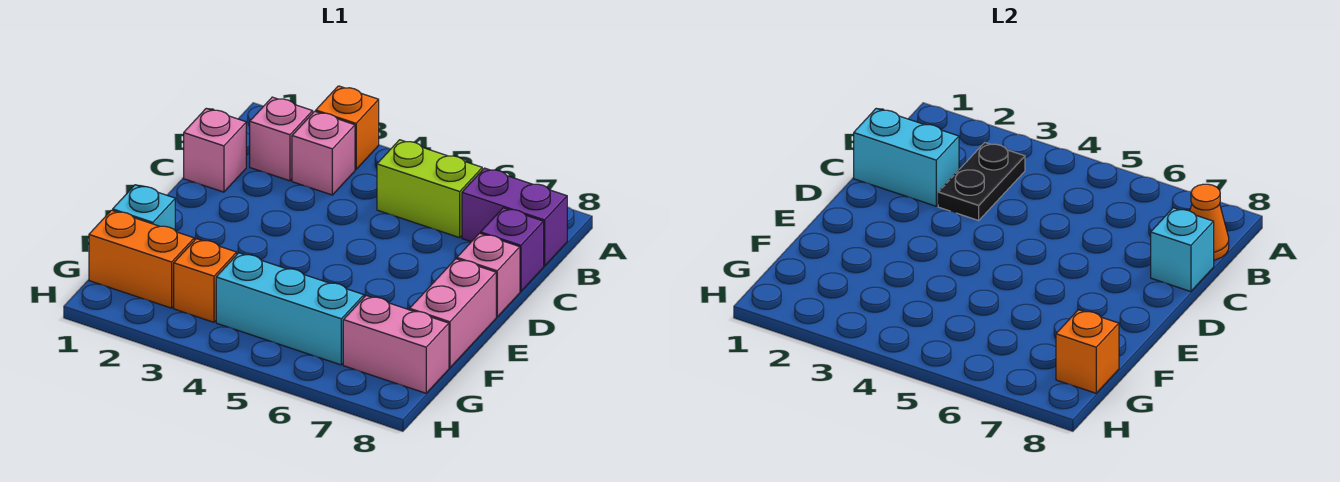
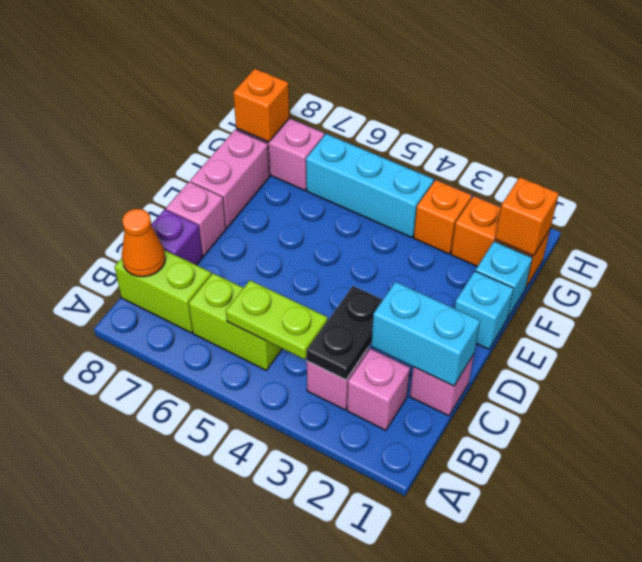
orange 1x1 brick [316,86,379,170] -> orange 1x1 brick moved to [495,177,559,256]
none -> lime 1x2 plate [226,280,328,359]
purple 1x2 brick [462,168,567,266] -> lime 1x2 brick [114,250,211,333]
cyan 1x1 brick [1151,208,1214,292] -> cyan 1x1 brick moved to [455,271,514,349]

